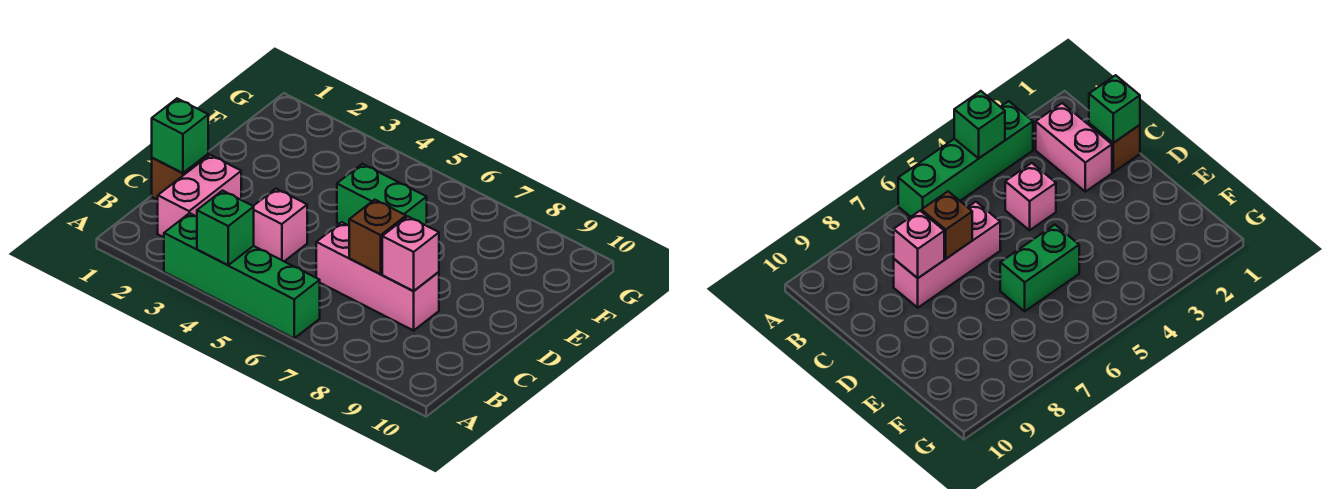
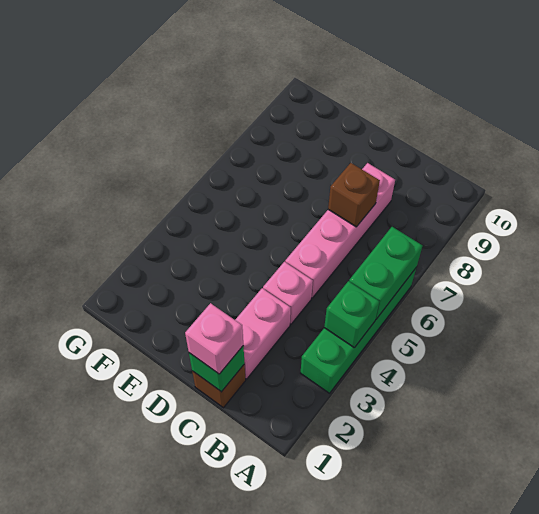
pink 1x2 brick [158,155,241,237] -> pink 1x2 brick turned to [235,288,291,379]
pink 1x3 brick [316,222,439,331] -> pink 1x4 brick [285,163,395,298]
pink 1x1 brick [382,216,439,291] -> pink 1x1 brick moved to [185,303,243,374]
green 1x2 brick [337,164,427,226] -> green 1x2 brick moved to [349,227,422,319]

